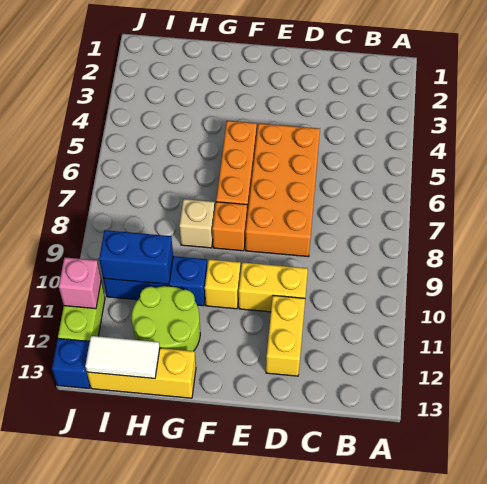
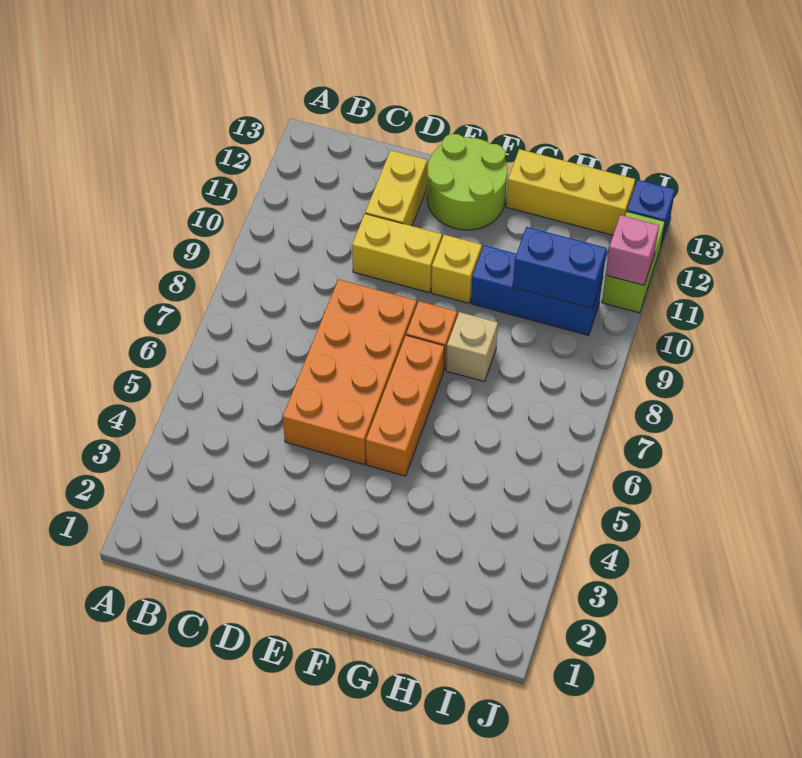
lime 2x2 round brick [132,286,200,351] -> lime 2x2 round brick moved to [427,134,508,230]
white 1x2 tile [85,336,160,378] -> none

